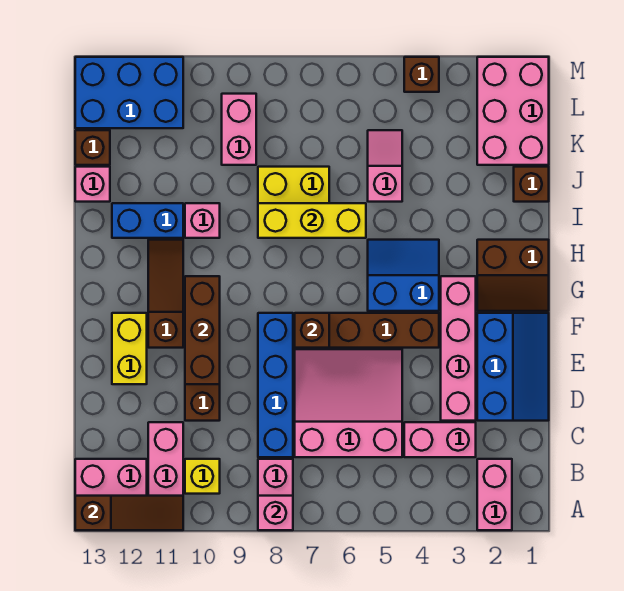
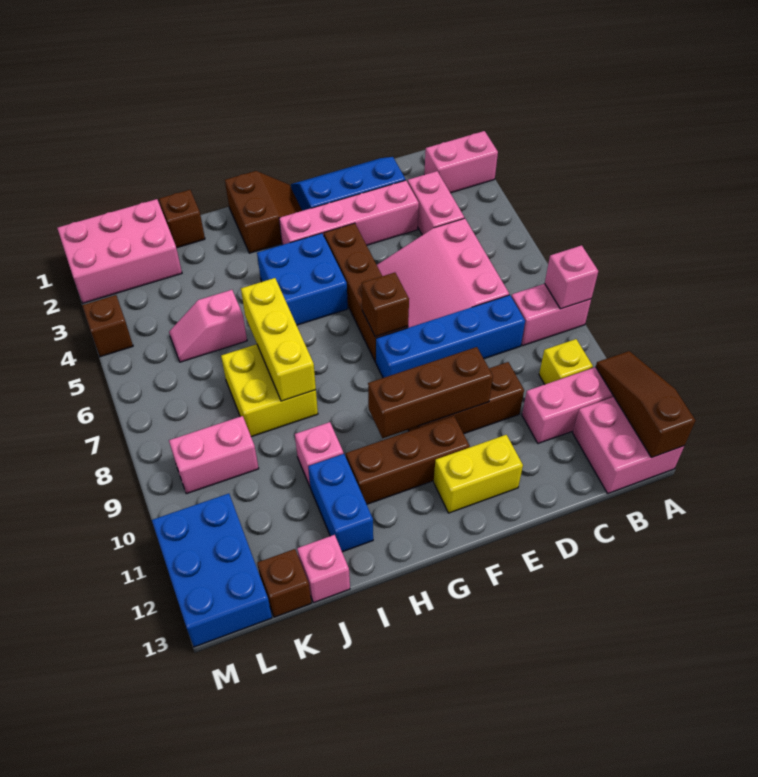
brown 1x3 slope [148,240,183,348] -> brown 1x3 brick [346,416,470,504]
blue 2x2 slope [368,240,439,311] -> blue 2x2 brick [257,233,348,325]

